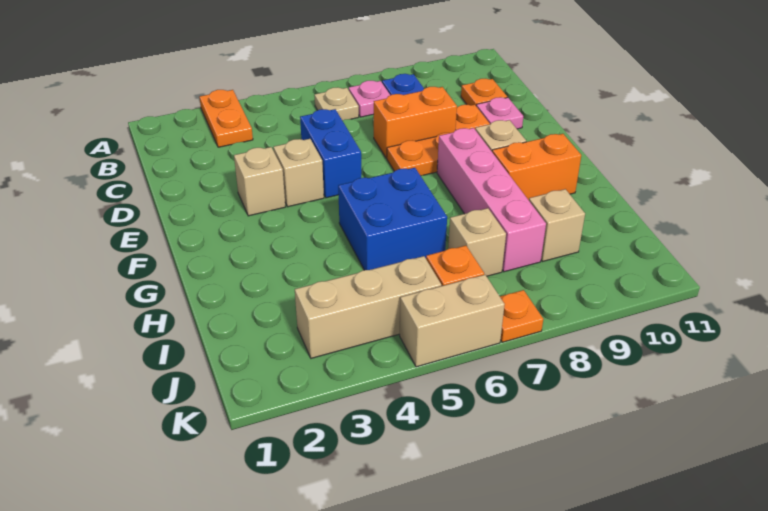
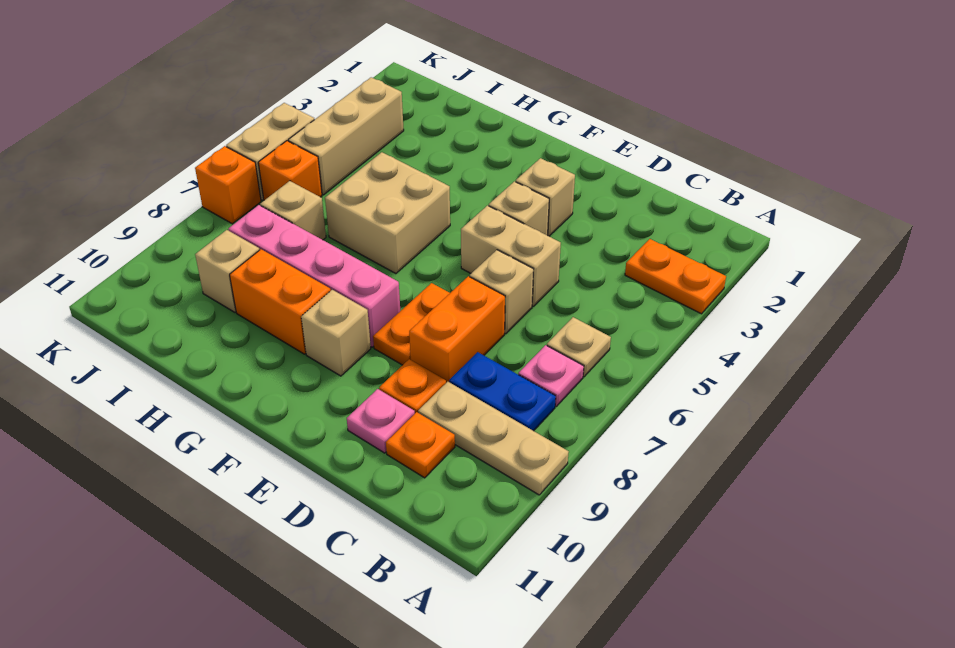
none -> tan 1x3 plate [418,382,569,495]
blue 1x2 brick [300,109,361,198] -> tan 1x2 brick [461,206,561,306]
none -> tan 1x1 brick [470,250,533,334]
blue 2x2 brick [338,168,447,270] -> tan 2x2 brick [325,152,450,274]
orange 1x2 brick [492,134,581,200] -> orange 1x2 brick turned to [230,249,331,354]
orange 1x1 plate [500,290,543,342] -> orange 1x1 brick [195,146,261,224]

